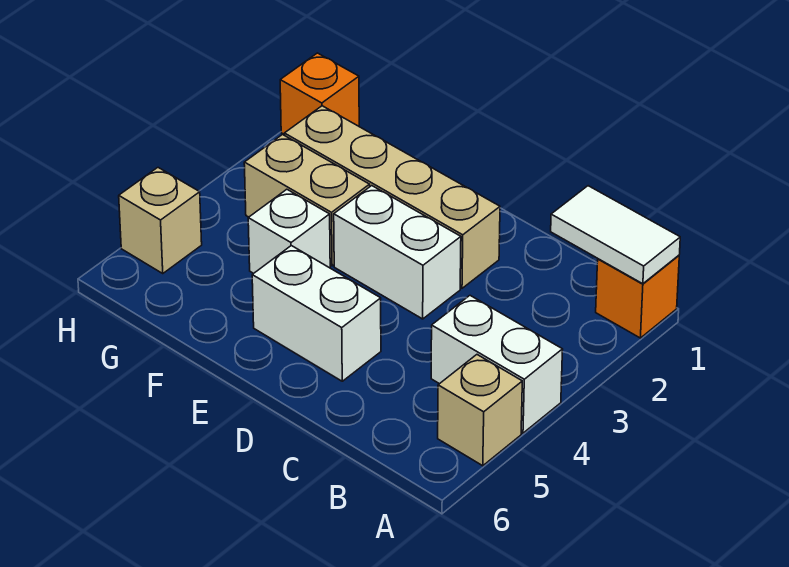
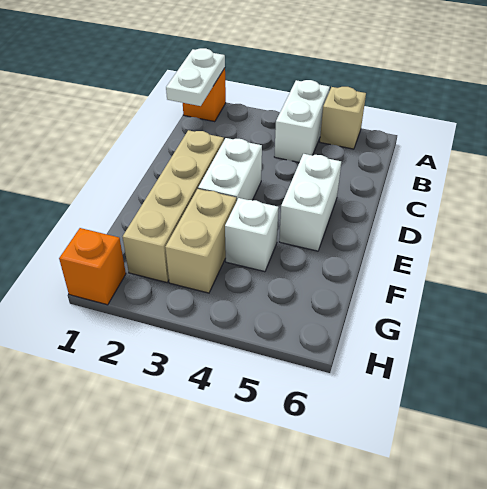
white 1x2 tile [551,186,680,284] -> white 1x2 plate [166,48,225,106]
tan 1x1 brick [119,168,202,273] -> none

